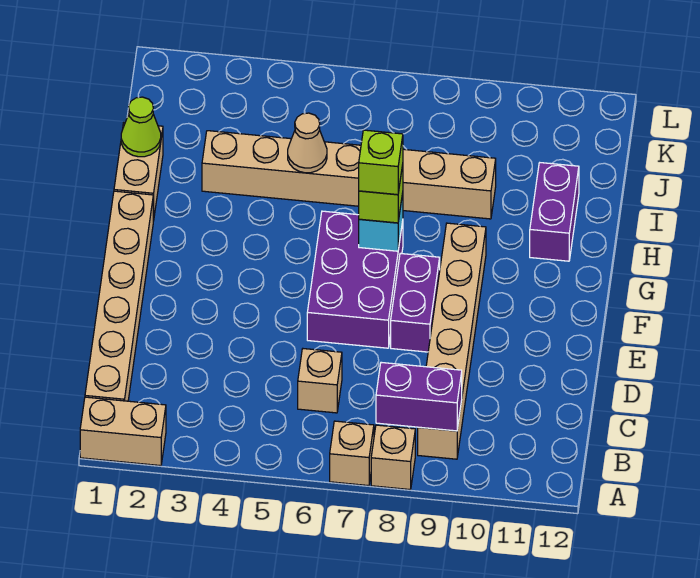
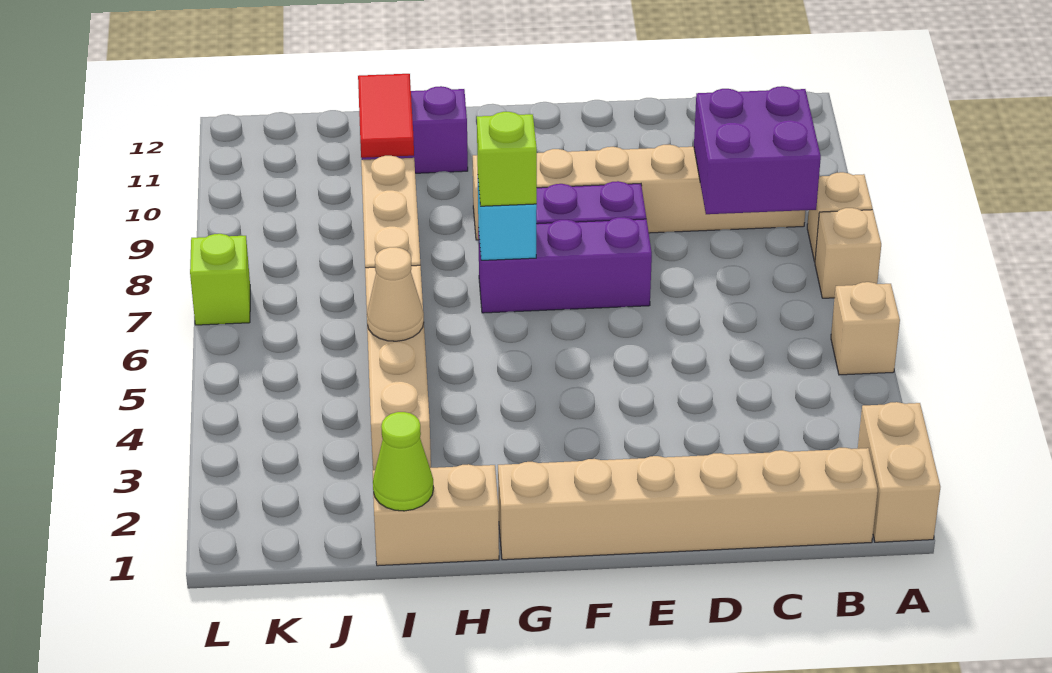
purple 1x2 brick [376,362,462,431] -> purple 2x2 brick [694,86,821,214]
tan 1x1 brick [298,349,342,413] -> tan 1x1 brick moved to [831,282,900,375]
purple 2x3 brick [307,211,403,348] -> purple 1x3 brick [478,217,652,313]
lime 1x1 brick [359,130,403,195] -> lime 1x1 brick moved to [190,234,250,325]
none -> red 1x2 tile [358,74,414,158]

